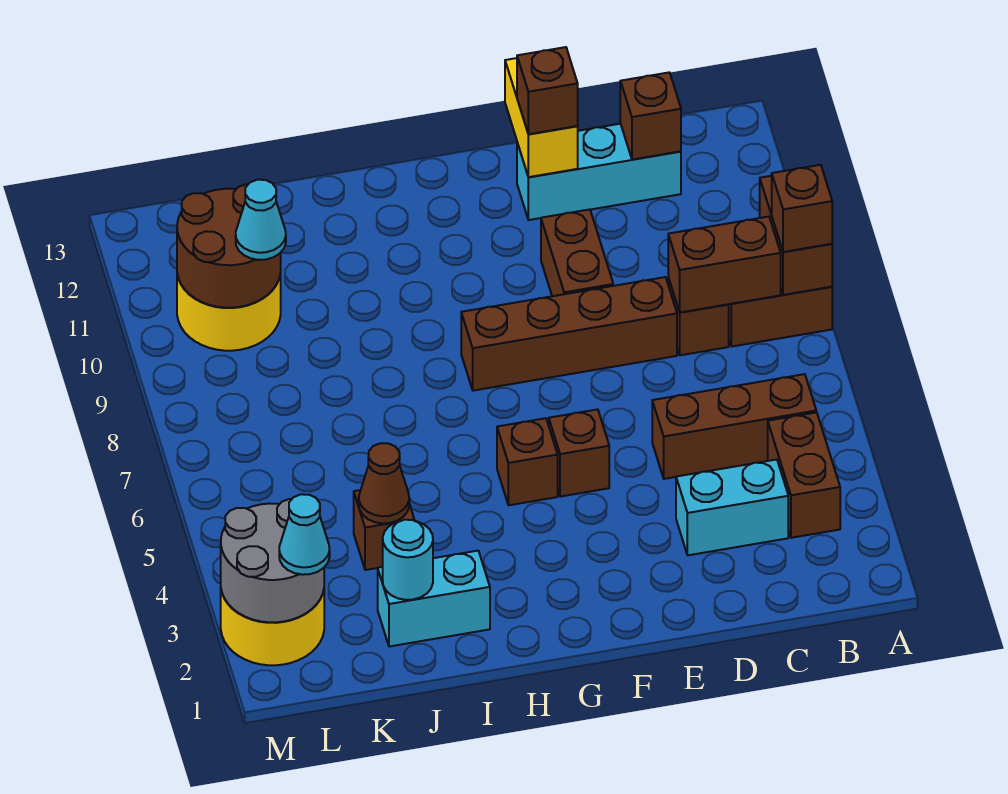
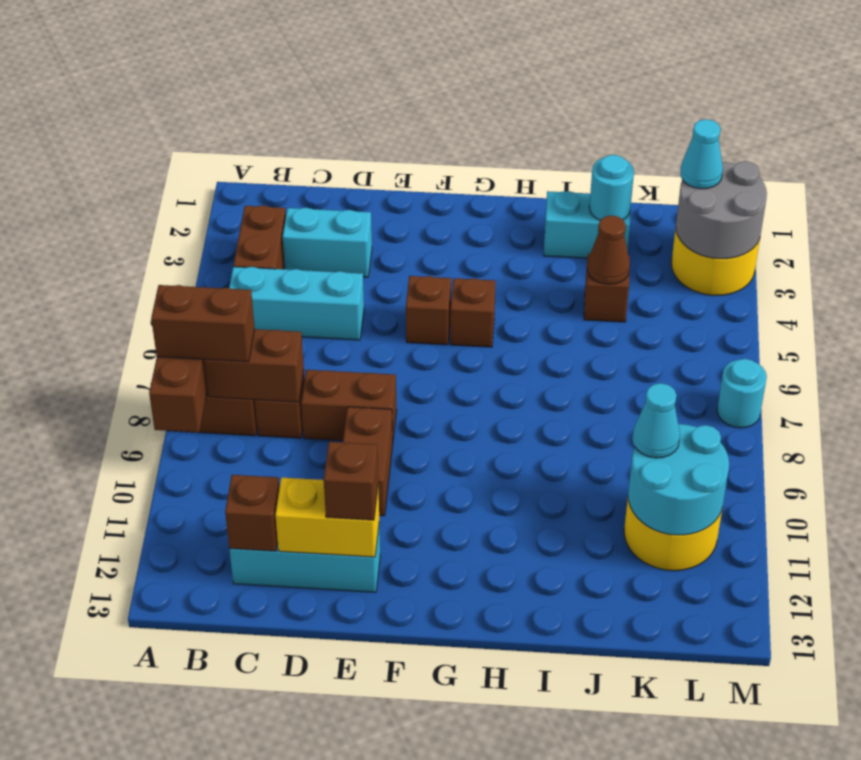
brown 1x1 brick [772,165,832,252] -> brown 1x2 brick [151,285,255,362]
brown 1x3 brick [652,374,816,479] -> cyan 1x3 brick [229,267,364,340]
brown 1x4 brick [461,277,677,391] -> brown 1x2 brick [301,370,397,441]
yellow 1x2 brick [505,58,578,177] -> yellow 1x2 brick turned to [275,478,379,557]
brown 2x2 round brick [177,184,281,308] -> cyan 2x2 round brick [628,424,729,535]
none -> cyan 1x1 round brick [717,359,767,428]

